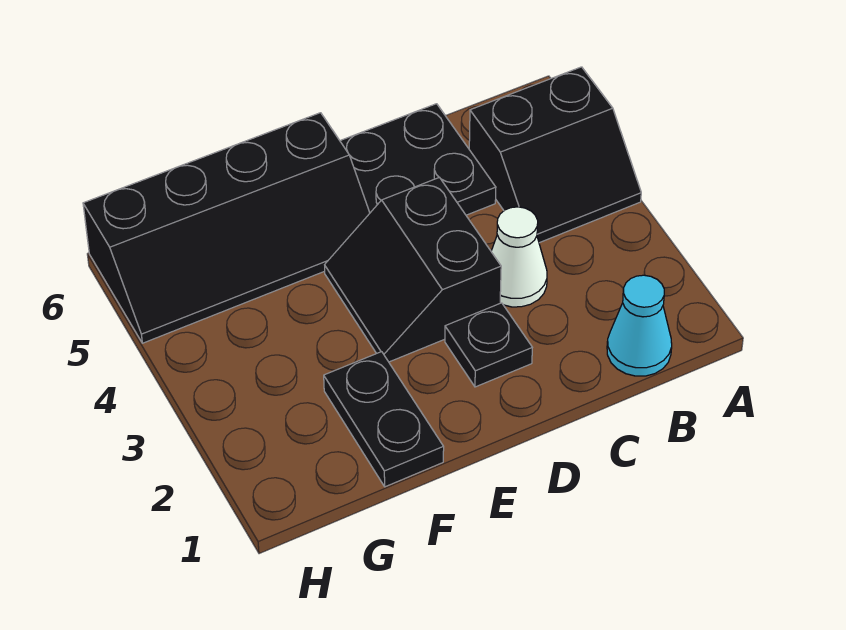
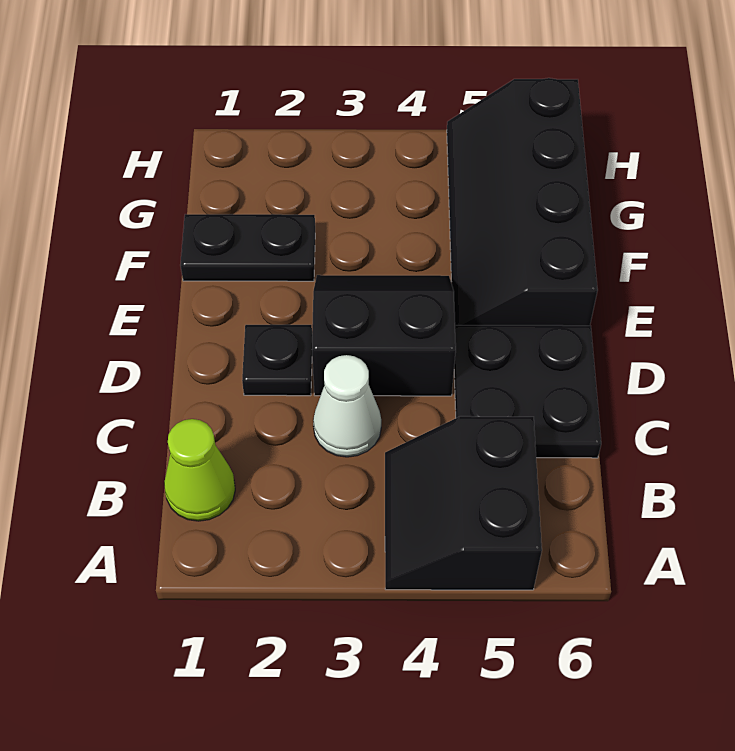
cyan 1x1 cone [607,275,672,376] -> lime 1x1 cone [164,419,235,521]

